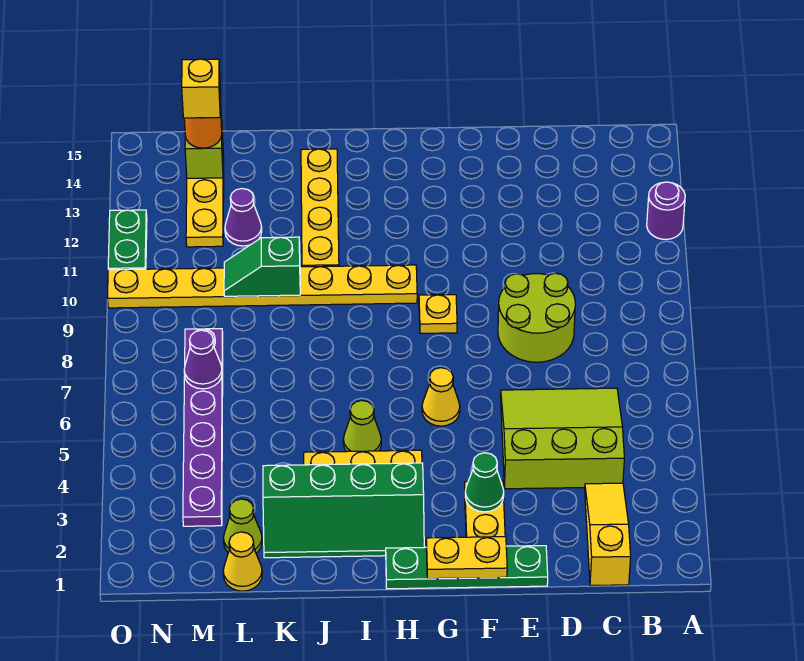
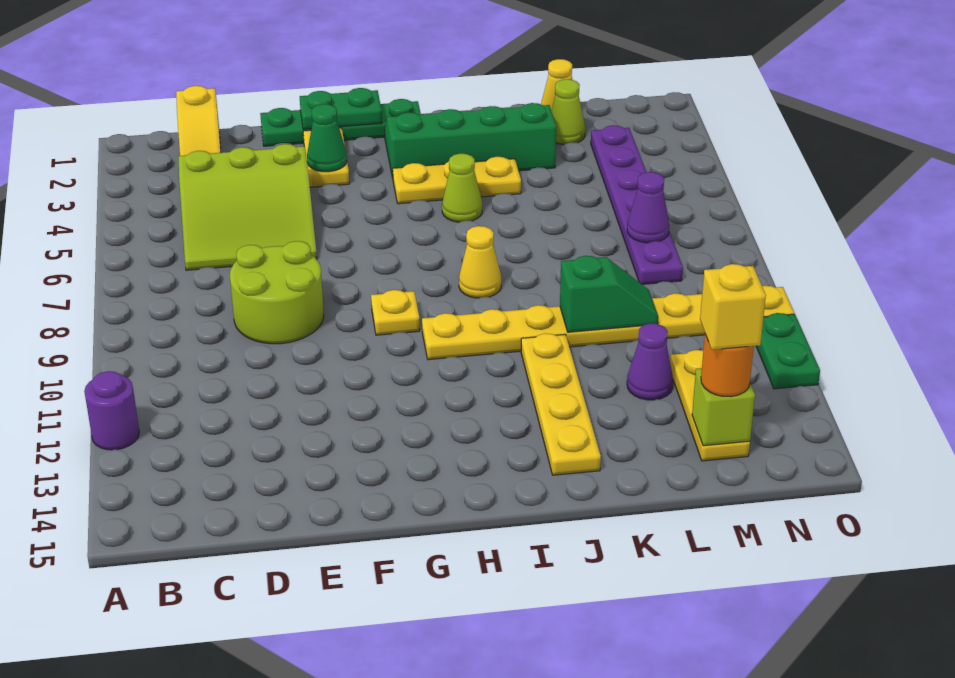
yellow 1x2 plate [426,537,507,579] -> green 1x2 plate [300,88,382,129]
yellow 1x1 cone [422,368,460,426] -> yellow 1x1 cone moved to [459,226,501,298]

